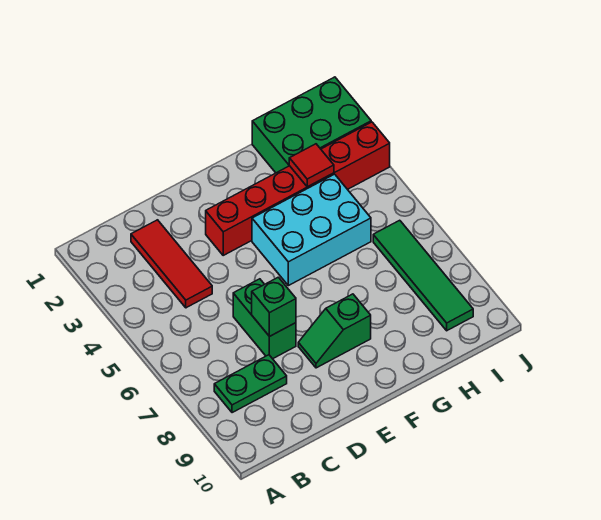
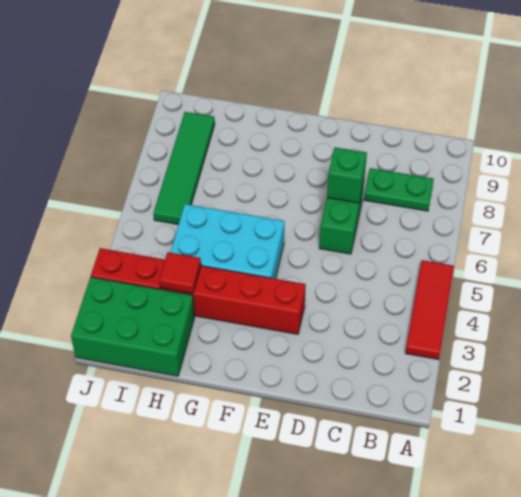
red 1x3 tile [131,220,212,308] -> red 1x3 tile moved to [405,260,454,360]
green 1x2 slope [298,294,371,368] -> none

